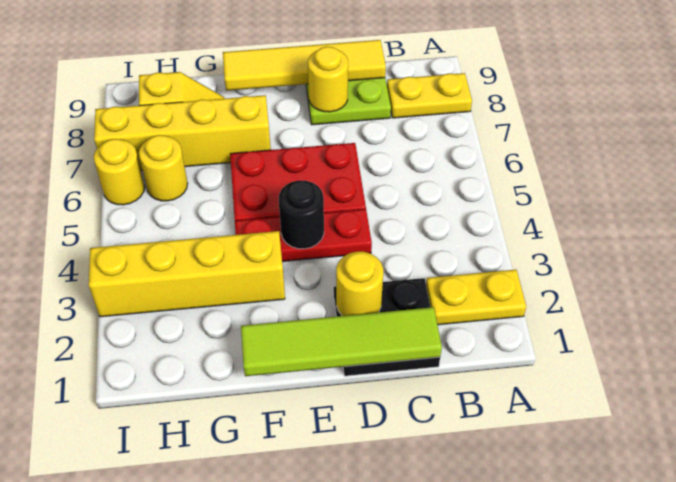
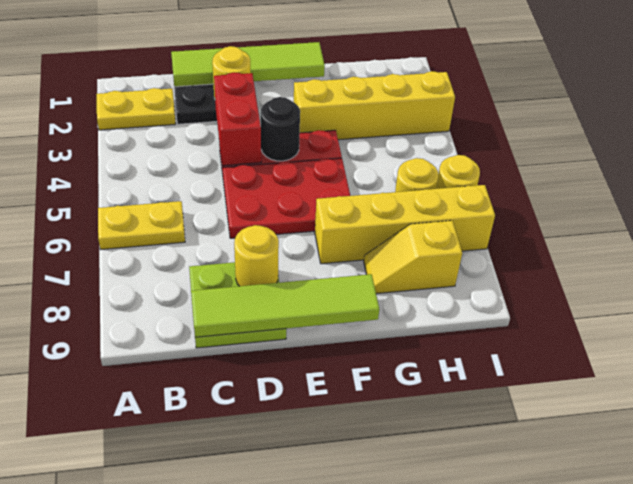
yellow 1x2 plate [387,73,472,118] -> yellow 1x2 plate moved to [98,201,185,249]
yellow 1x4 tile [223,40,386,91] -> lime 1x4 tile [191,274,379,337]
none -> red 1x2 brick [214,72,261,166]

